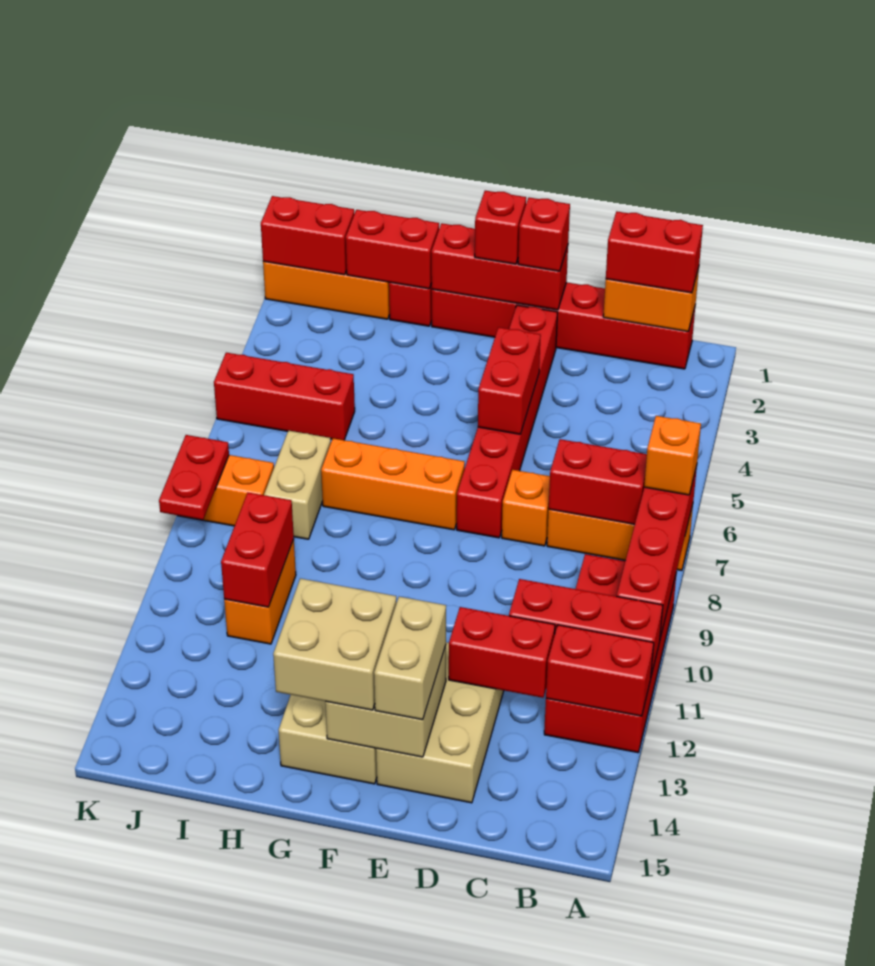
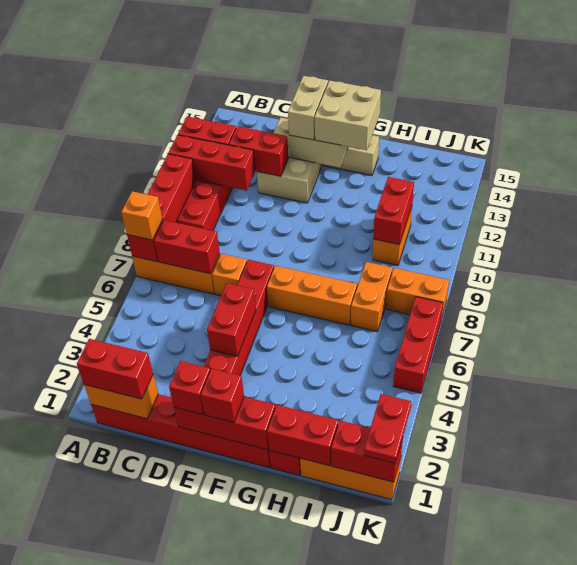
red 1x3 brick [214,353,355,440] -> red 1x3 brick turned to [393,297,443,393]
tan 1x2 brick [264,431,331,539] -> orange 1x2 brick [351,262,392,332]
red 1x2 plate [159,435,229,520] -> red 1x2 plate moved to [364,394,411,463]

